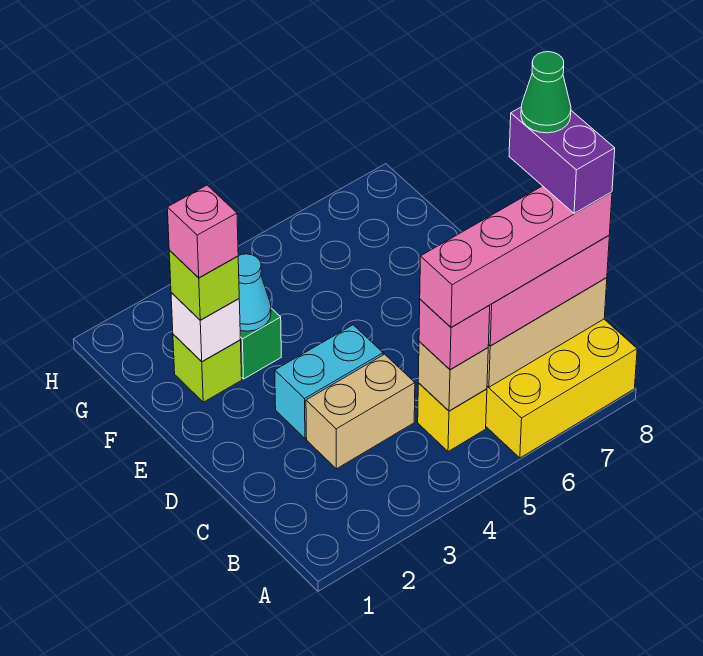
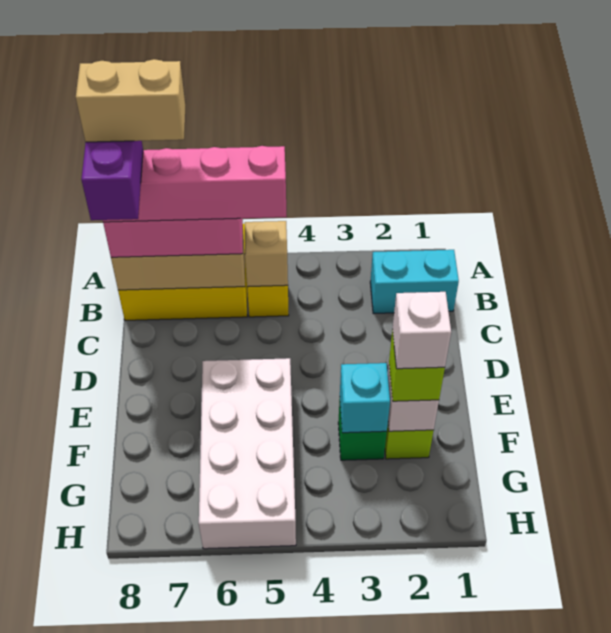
pink 1x1 brick [419,299,490,370] -> none
tan 1x2 brick [306,354,415,469] -> tan 1x2 brick moved to [76,59,185,142]
green 1x1 cone [521,52,571,133] -> none
cyan 1x2 brick [275,325,383,438] -> cyan 1x2 brick moved to [370,250,459,314]
none -> white 2x4 brick [199,358,296,549]
pink 1x1 brick [167,185,238,278] -> white 1x1 brick [392,292,451,369]
cyan 1x1 cone [238,254,271,331] -> cyan 1x1 brick [340,363,390,433]

